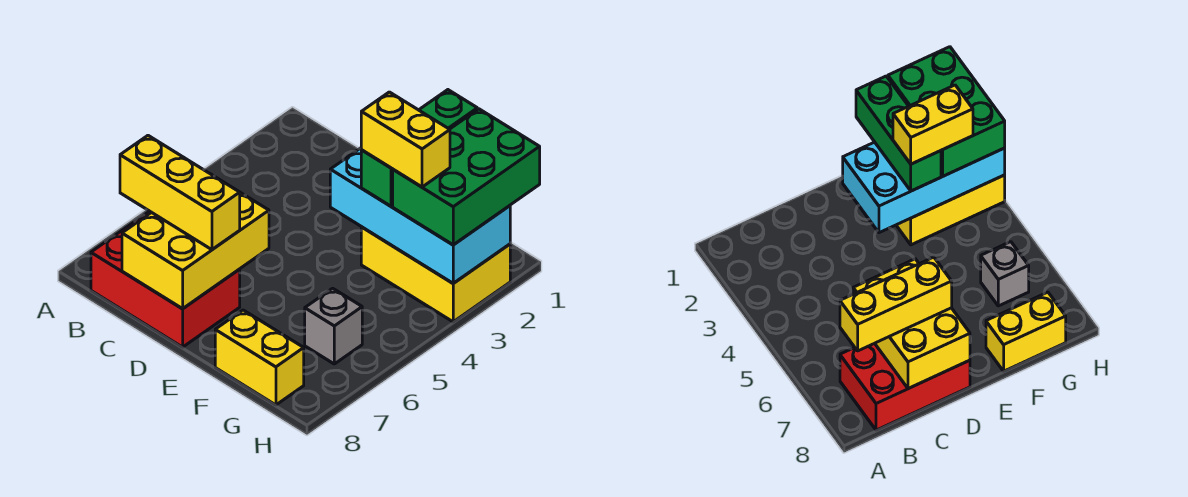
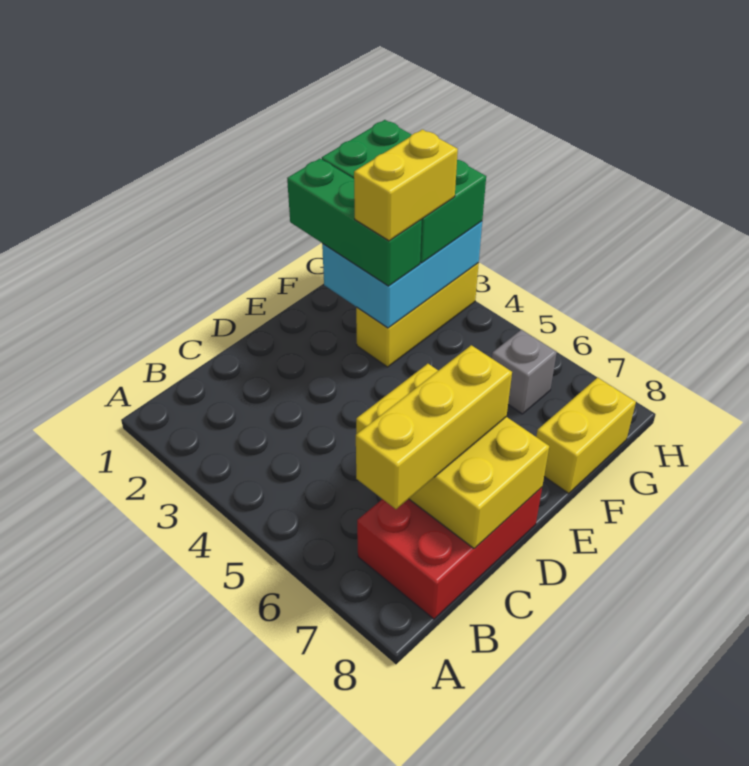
cyan 2x4 brick [330,148,510,283] -> cyan 2x3 brick [322,221,482,328]
yellow 2x3 brick [361,227,510,322] -> yellow 1x3 brick [356,263,479,367]

